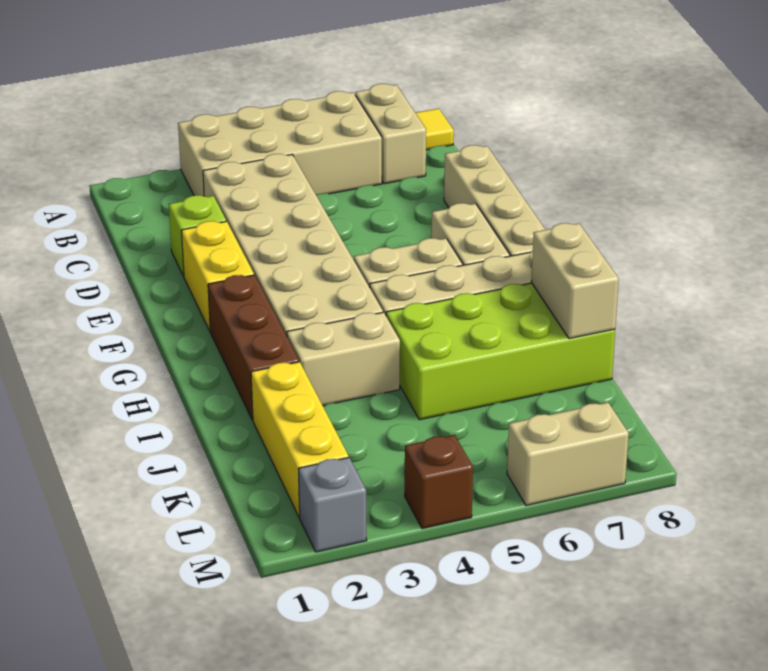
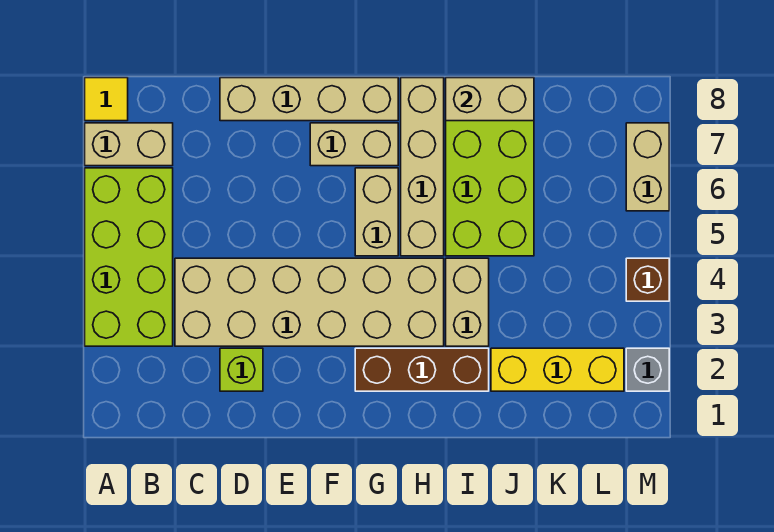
tan 2x4 brick [178,91,382,196] -> lime 2x4 brick [85,168,173,346]
yellow 1x2 brick [181,221,254,331] -> none

